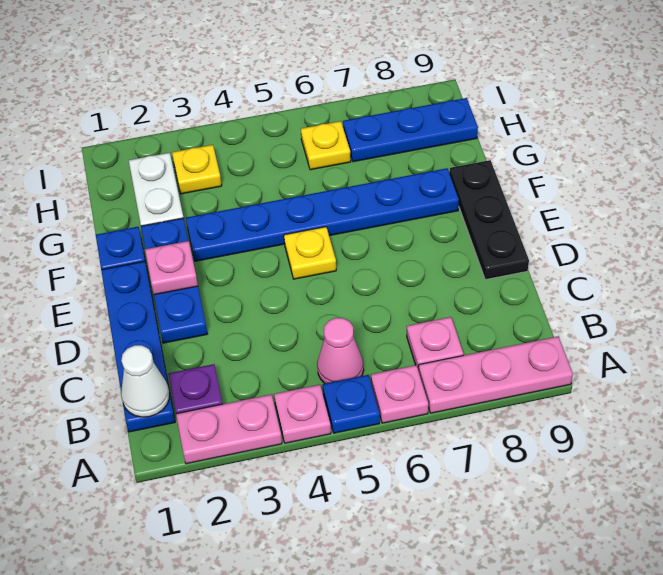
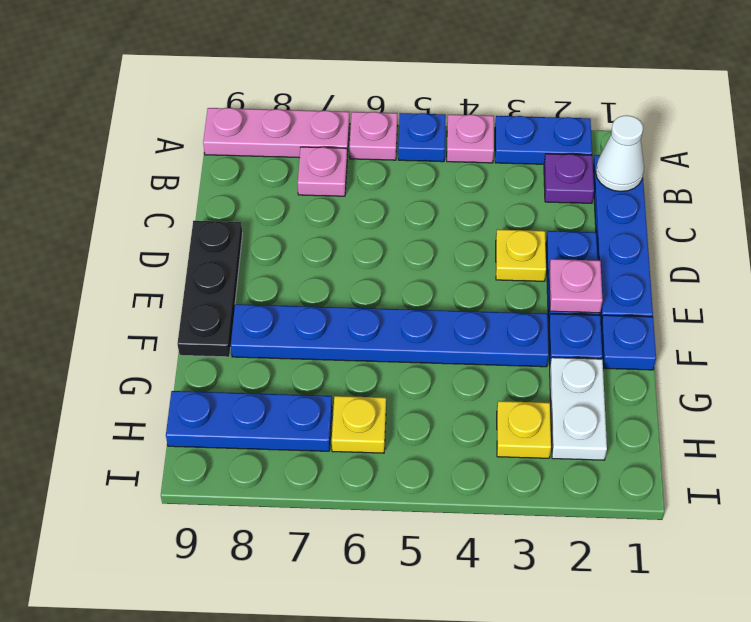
pink 1x2 plate [176,394,282,464] -> blue 1x2 plate [495,116,592,164]
pink 1x1 cone [317,318,364,383] -> none
yellow 1x1 plate [284,227,336,279] -> yellow 1x1 plate moved to [496,229,546,281]

